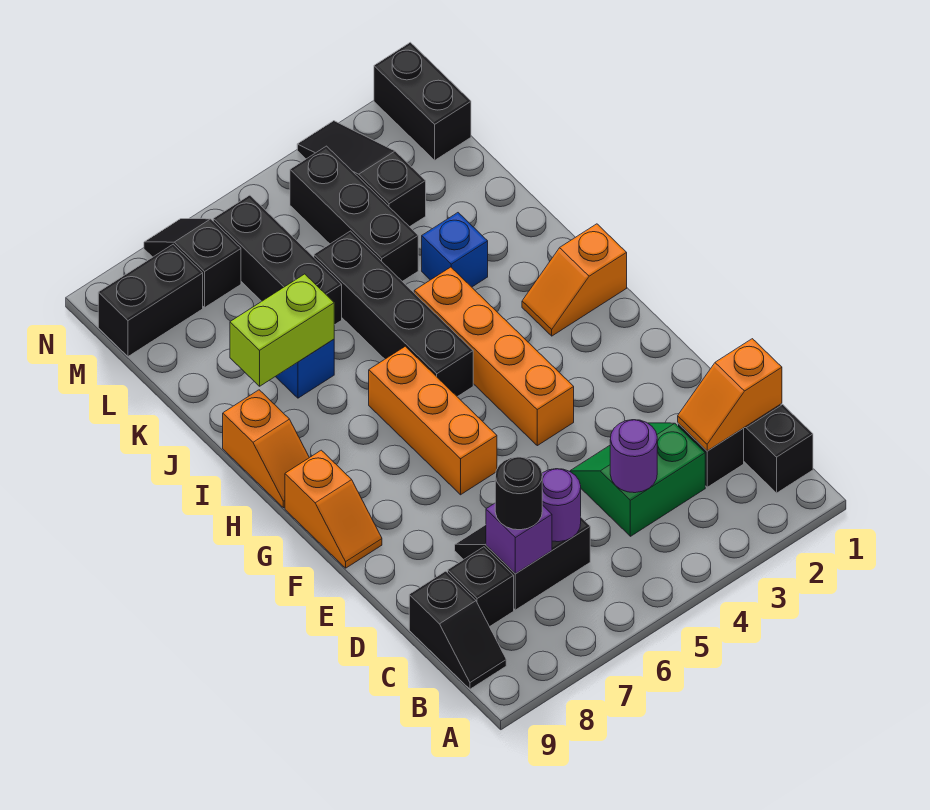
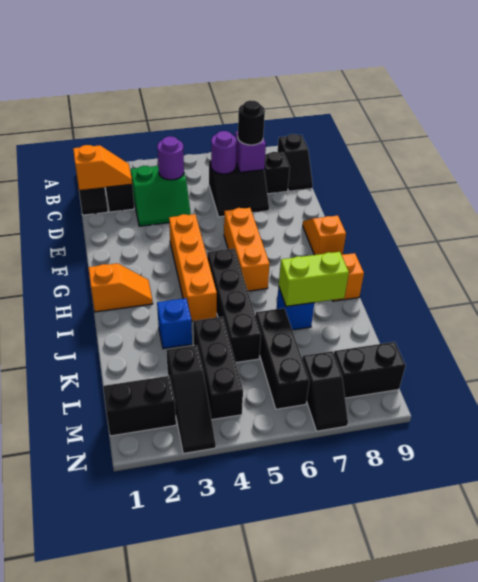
black 1x2 slope [409,571,506,689] -> black 1x2 slope turned to [278,134,313,191]
black 1x2 brick [374,42,471,160] -> black 1x2 brick turned to [103,376,176,436]

